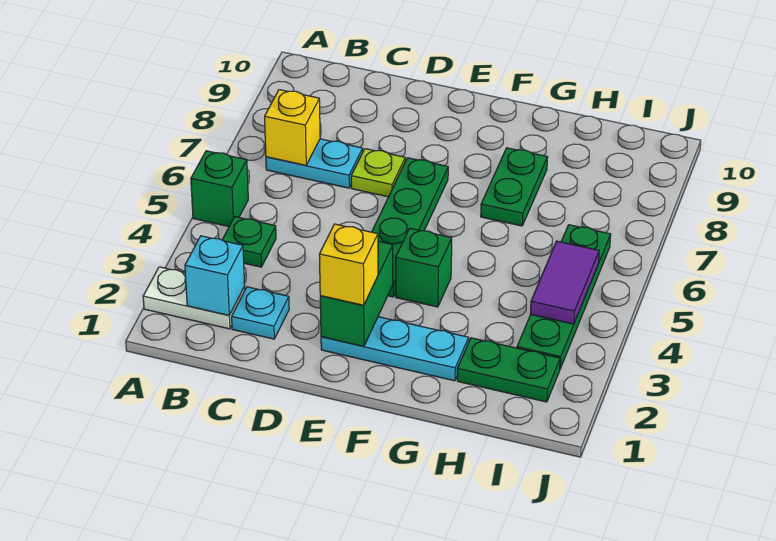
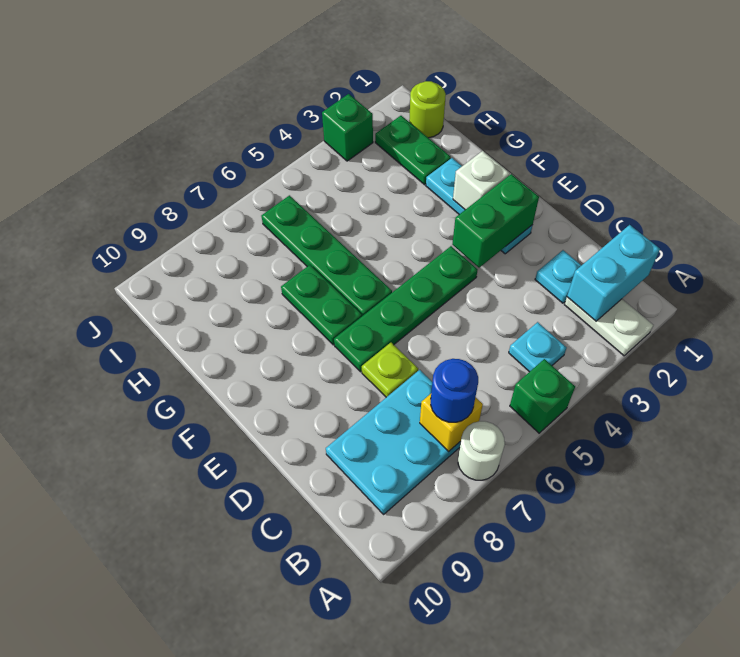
none -> white 1x1 round brick [458,421,505,480]
cyan 1x1 brick [185,236,245,315] -> cyan 1x2 brick [567,225,660,321]
green 1x1 plate [222,217,276,267] -> cyan 1x1 plate [509,322,567,372]
cyan 1x2 plate [266,139,363,188] -> cyan 2x3 plate [326,370,461,514]
none -> blue 1x1 round brick [431,359,478,422]
yellow 1x1 brick [319,224,378,305] -> none
none -> white 1x1 brick [453,151,510,210]
green 1x1 brick [396,228,452,307] -> green 1x1 brick moved to [322,94,373,161]
green 1x2 plate [481,148,548,226] -> green 1x2 plate turned to [281,265,362,345]
none -> lime 1x1 round brick [409,81,446,138]
green 1x4 plate [517,225,611,368] -> green 1x4 plate turned to [261,195,392,316]
purple 1x2 tile [531,241,599,324] -> none

